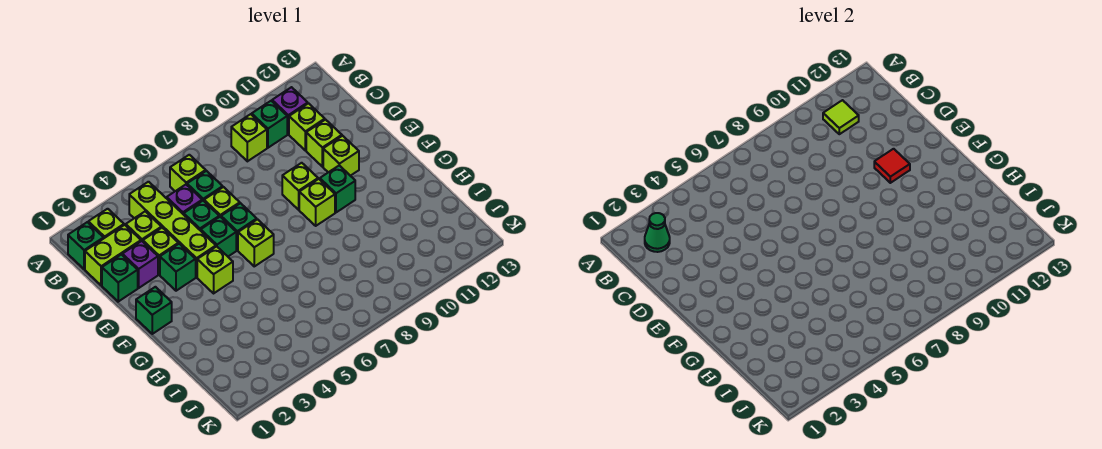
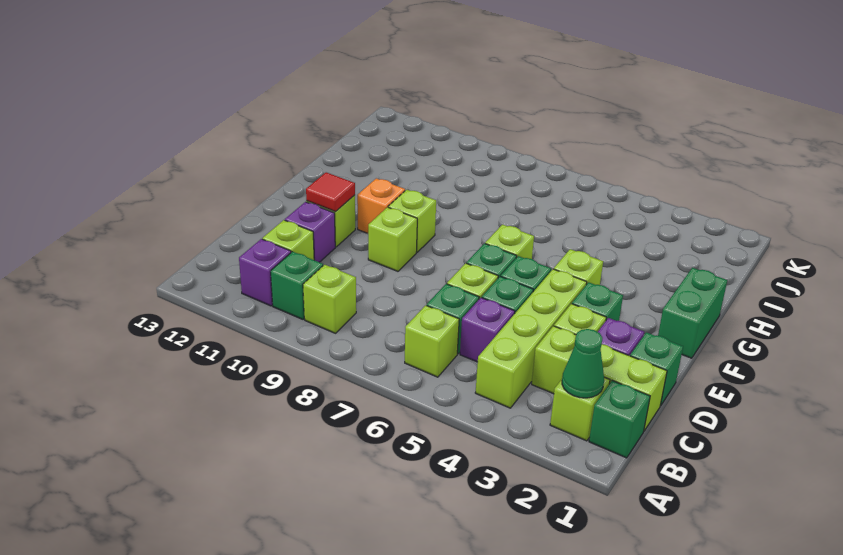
lime 1x1 tile [823,100,859,134] -> none
lime 1x1 brick [306,120,342,167] -> purple 1x1 brick [285,202,335,262]
green 1x1 brick [136,287,172,334] -> green 1x2 brick [658,268,727,358]
green 1x1 brick [320,165,355,212] -> orange 1x1 brick [357,178,405,233]

